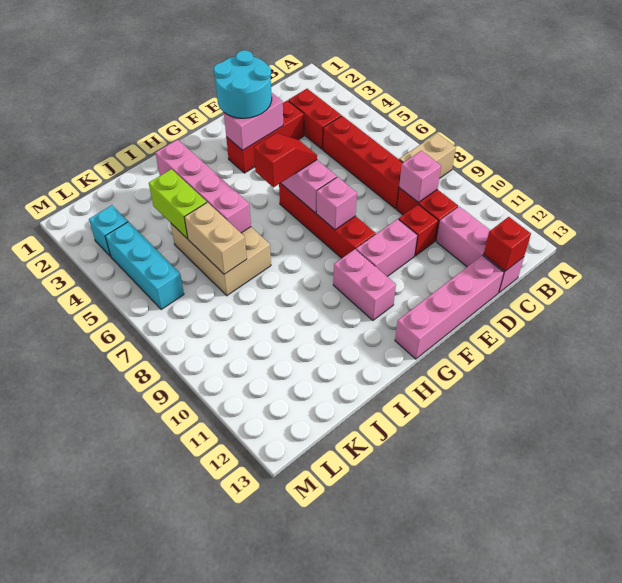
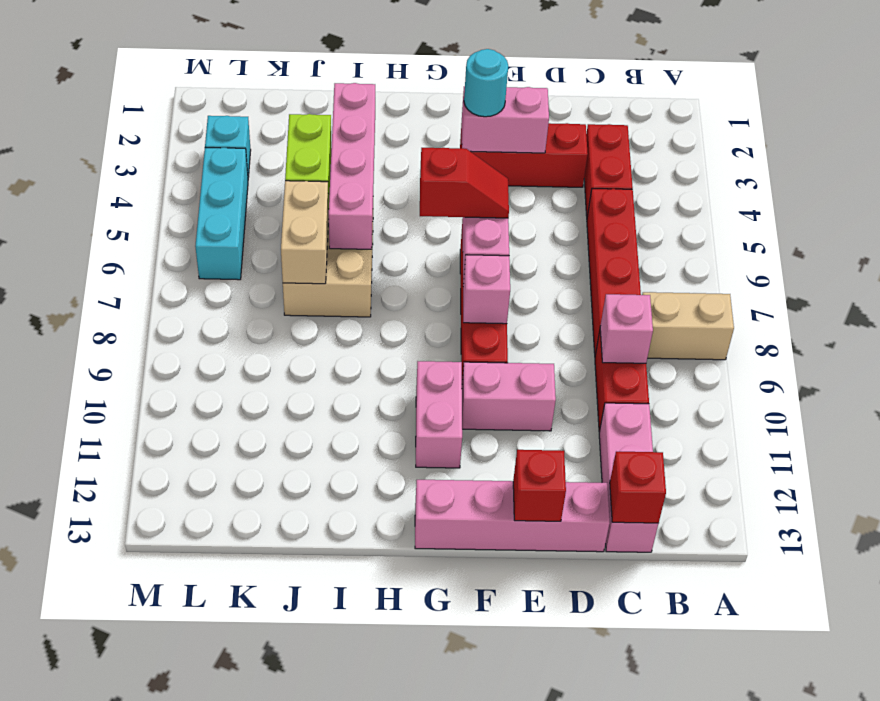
red 1x1 brick [399,205,438,256] -> red 1x1 brick moved to [513,450,566,521]
cyan 2x2 round brick [214,50,272,118] -> cyan 1x1 round brick [464,49,508,117]

